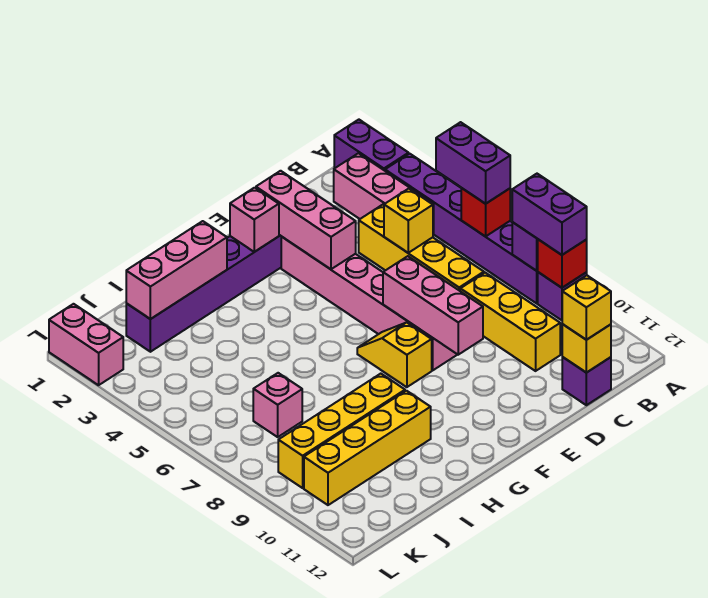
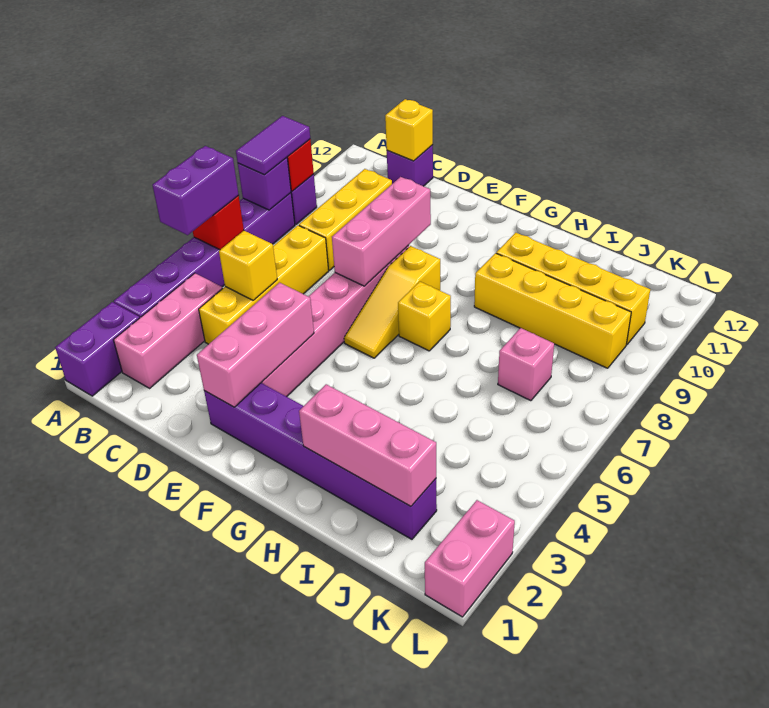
purple 1x2 brick [512,174,587,255] -> purple 1x2 tile [236,116,310,175]
yellow 1x1 brick [562,275,611,340] -> yellow 1x1 brick moved to [398,282,451,351]
pink 1x1 brick [230,188,279,252] -> none
yellow 1x2 slope [357,322,432,387] -> yellow 1x3 slope [344,246,440,358]

